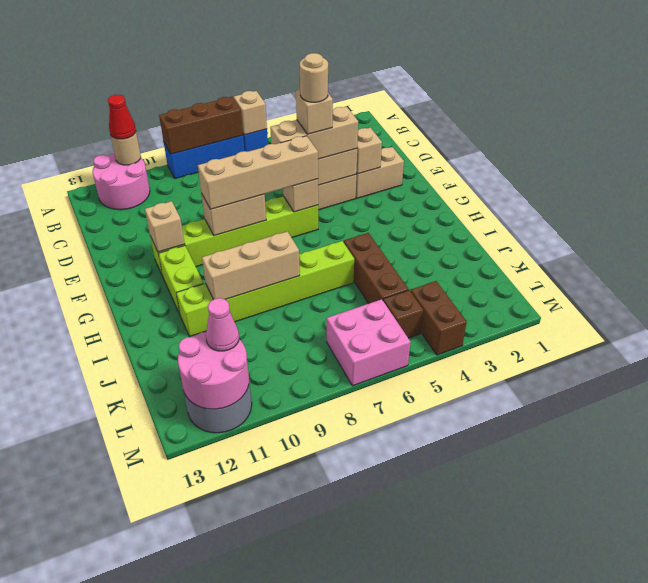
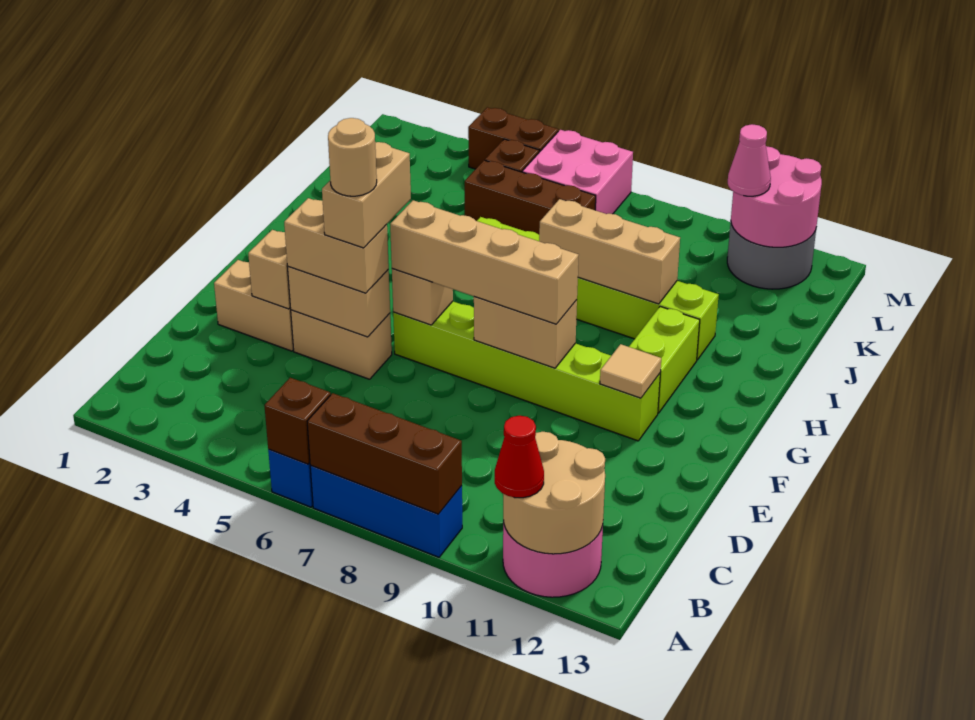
tan 1x1 brick [234,91,267,135] -> brown 1x1 brick [264,378,331,464]
tan 1x1 round brick [111,132,141,165] -> tan 2x2 round brick [503,432,605,554]
tan 1x3 brick [270,107,358,159] -> tan 1x2 brick [284,198,389,293]
tan 1x1 brick [296,90,333,134] -> tan 1x2 brick [322,142,411,248]
tan 1x1 brick [145,201,185,252] -> tan 1x1 tile [600,344,661,398]
brown 1x3 brick [344,233,409,303] -> brown 1x3 brick turned to [465,160,596,234]
brown 1x2 brick [410,281,467,355] -> brown 1x2 brick turned to [468,107,558,169]

